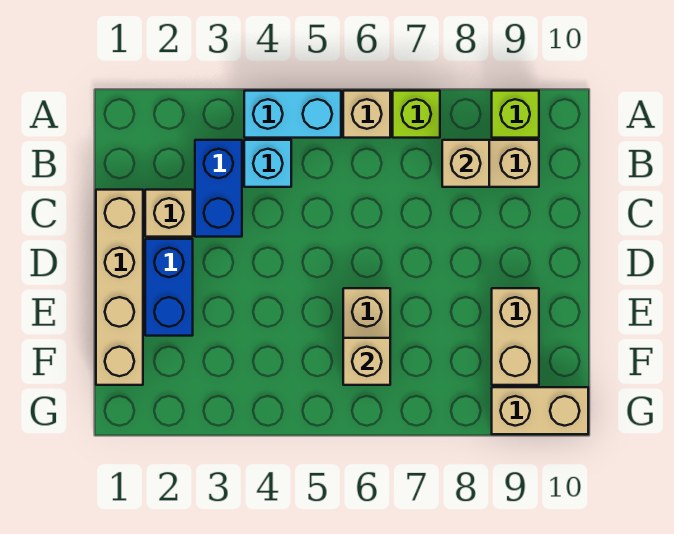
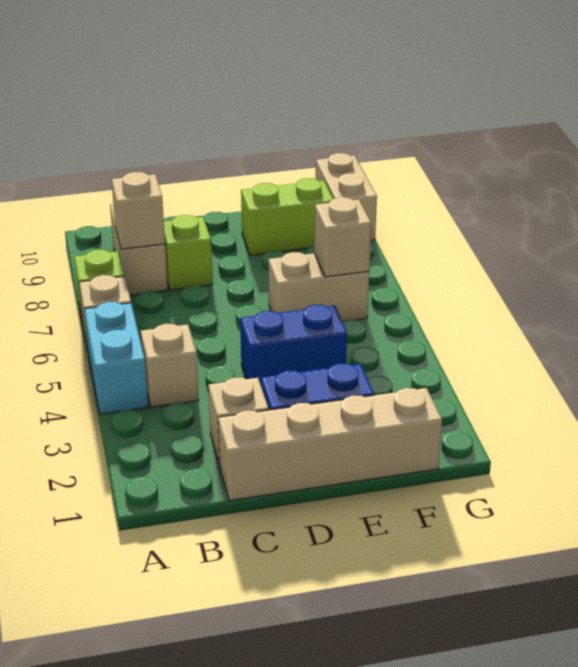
lime 1x1 brick [492,91,539,138] -> lime 1x1 brick moved to [164,215,213,290]
blue 1x2 brick [195,140,242,237] -> blue 1x2 brick moved to [240,305,347,384]
cyan 1x1 brick [244,140,291,187] -> tan 1x1 brick [141,324,199,407]
tan 1x2 brick [492,288,539,385] -> lime 1x2 brick [241,178,333,255]

